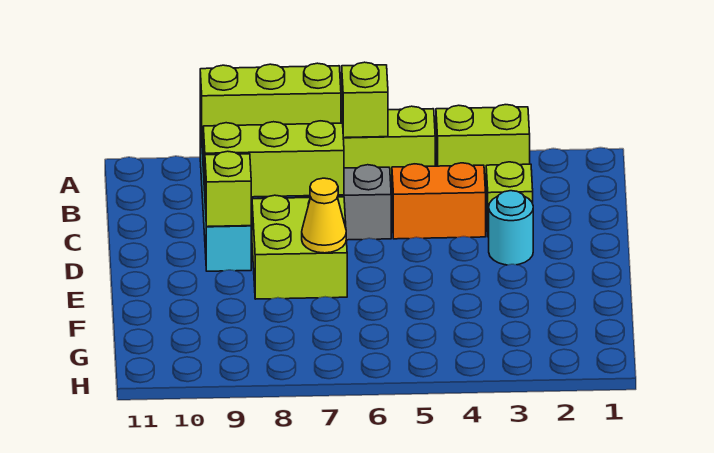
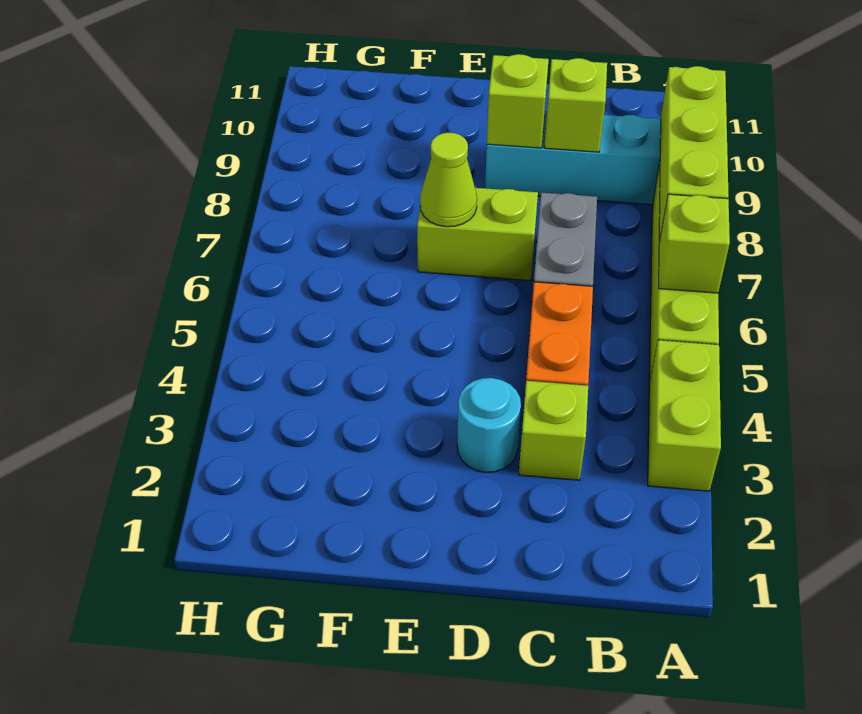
lime 1x3 brick [203,121,344,197] -> lime 1x1 brick [544,58,607,152]
lime 2x2 brick [252,195,347,299] -> lime 1x2 brick [417,188,538,281]
yellow 1x1 cone [302,178,346,253] -> lime 1x1 cone [420,133,477,227]

